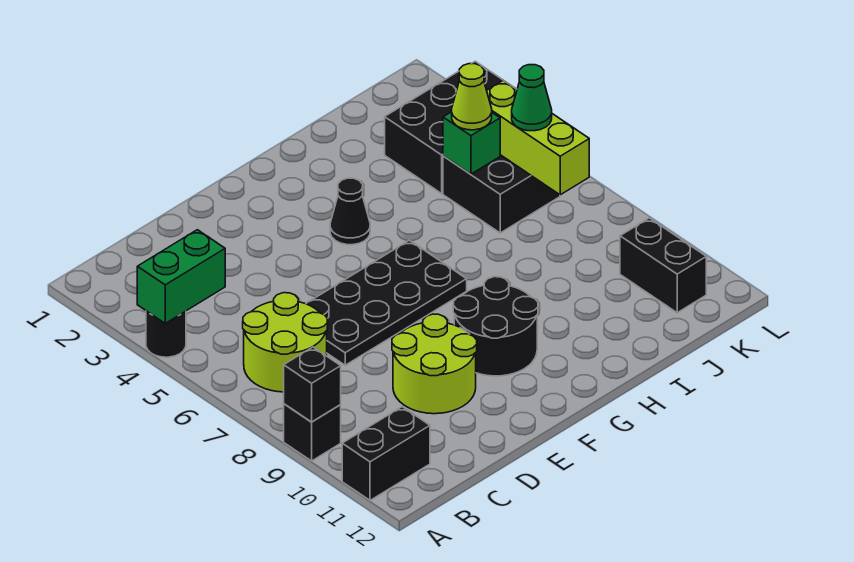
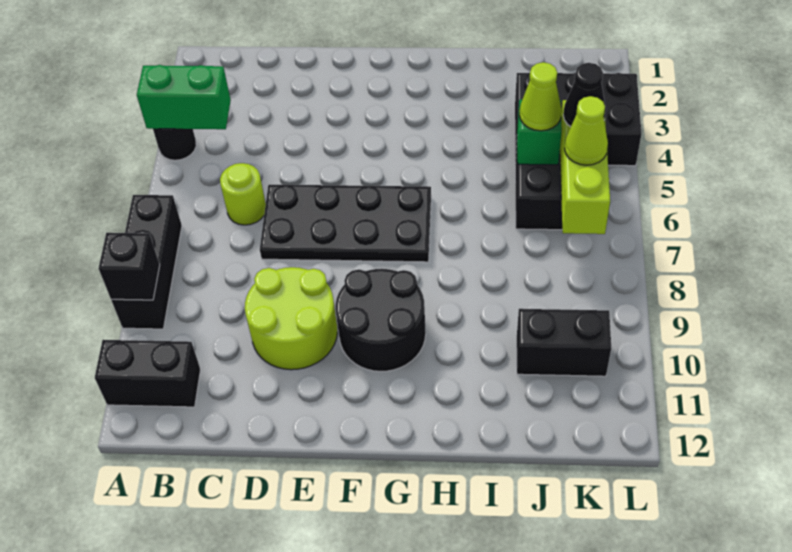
black 1x1 brick [284,404,341,461] -> black 1x3 brick [111,195,182,329]
lime 2x2 round brick [243,293,328,392] -> lime 1x1 round brick [220,163,266,225]
black 1x1 cone [330,178,370,245] -> black 1x1 cone moved to [563,63,606,127]
green 1x1 cone [512,65,552,131] -> lime 1x1 cone [564,96,608,165]
black 1x2 brick [620,218,706,313] -> black 1x2 brick turned to [517,309,611,376]

